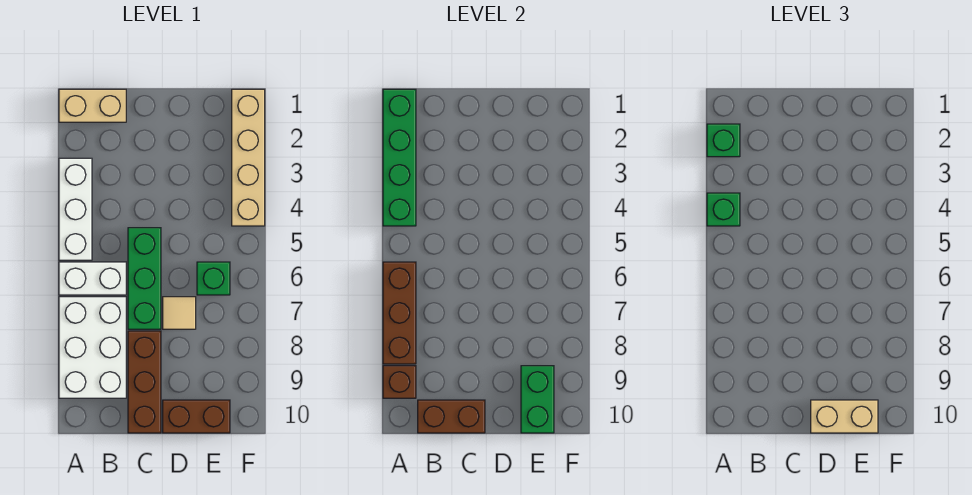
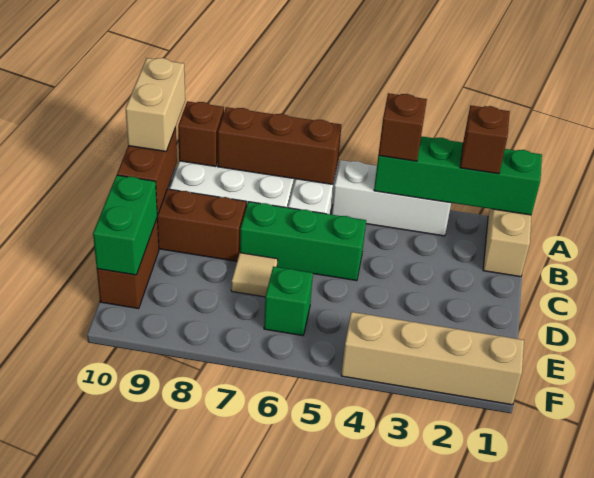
green 1x1 brick [707,124,740,157] -> brown 1x1 brick [460,105,510,174]
green 1x1 brick [707,193,740,226] -> brown 1x1 brick [378,93,427,161]
tan 1x2 brick [811,400,878,433] -> tan 1x2 brick moved to [126,58,185,151]
green 1x2 brick [521,366,554,433] -> green 1x2 brick turned to [93,175,158,275]

